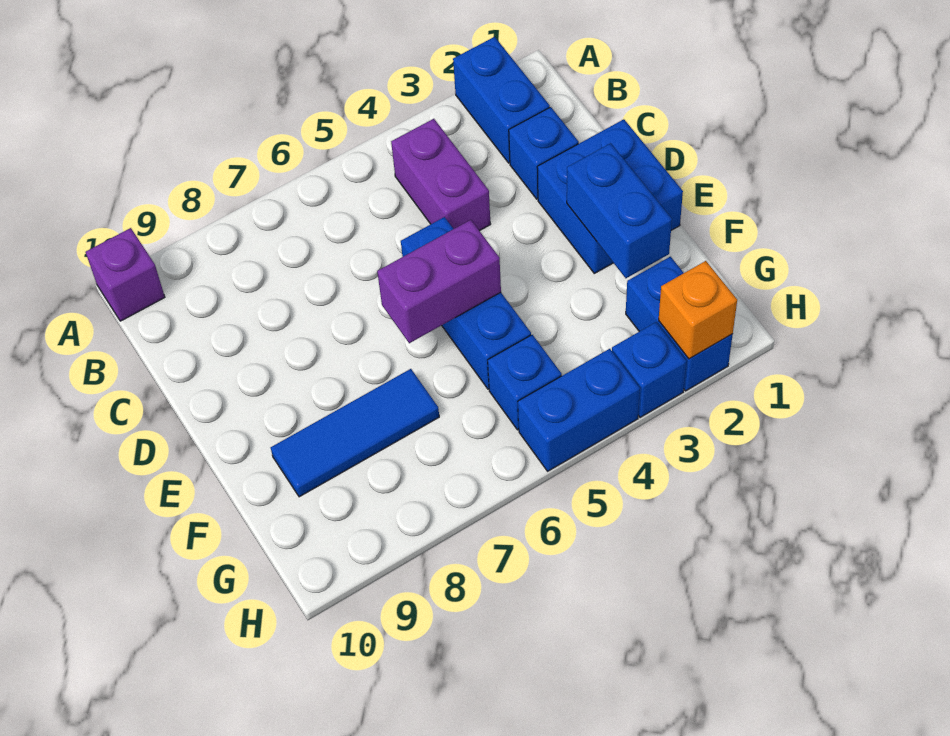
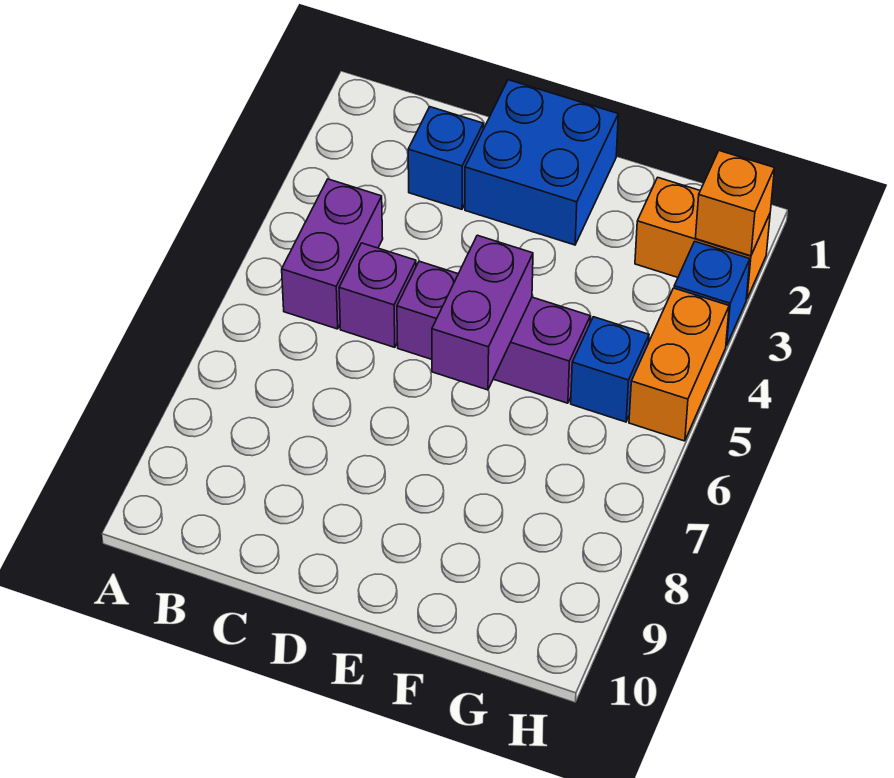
blue 1x2 brick [453,37,550,163] -> none
purple 1x1 brick [86,228,165,321] -> purple 1x1 brick moved to [339,243,416,347]
purple 1x2 brick [391,119,491,231] -> purple 1x2 brick turned to [282,179,383,329]
blue 1x3 brick [401,217,531,389] -> purple 1x3 brick [397,261,590,403]
blue 1x2 brick [567,143,672,278] -> none
blue 1x3 tile [271,369,439,497] -> none
blue 1x2 brick [626,257,733,391] -> orange 1x2 brick [635,178,770,299]
blue 1x2 brick [518,349,640,471] -> orange 1x2 brick [629,288,729,441]

